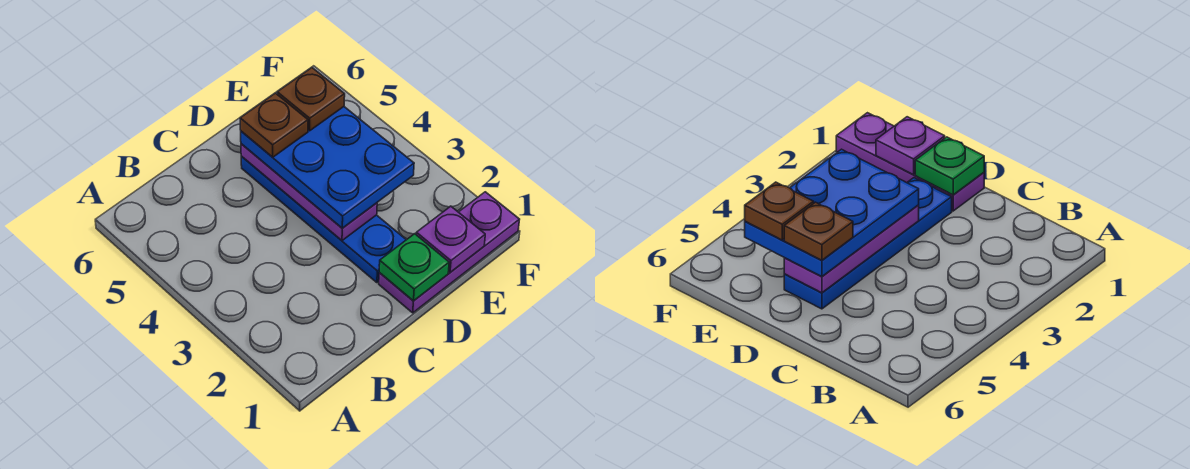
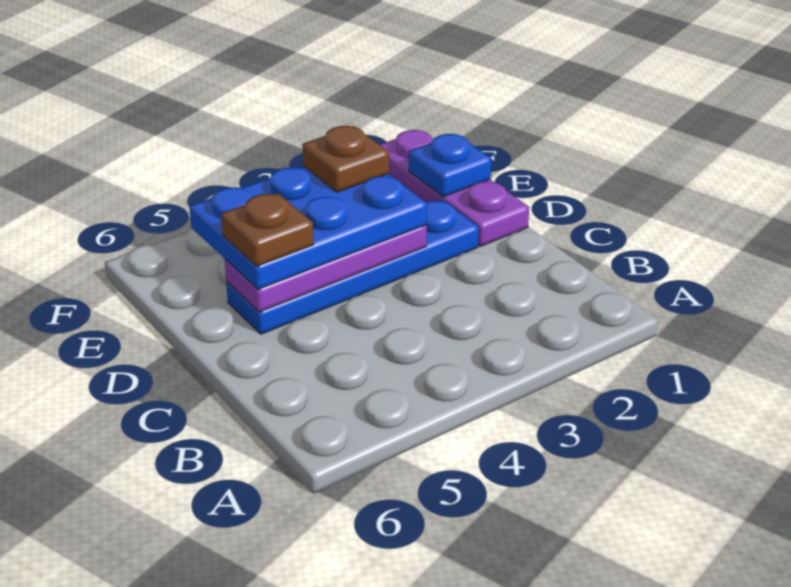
green 1x1 plate [379,234,449,301] -> none
purple 1x1 plate [416,206,485,272] -> blue 1x1 plate [409,134,491,197]
brown 1x1 plate [277,68,345,131] -> brown 1x1 plate moved to [302,126,389,192]

